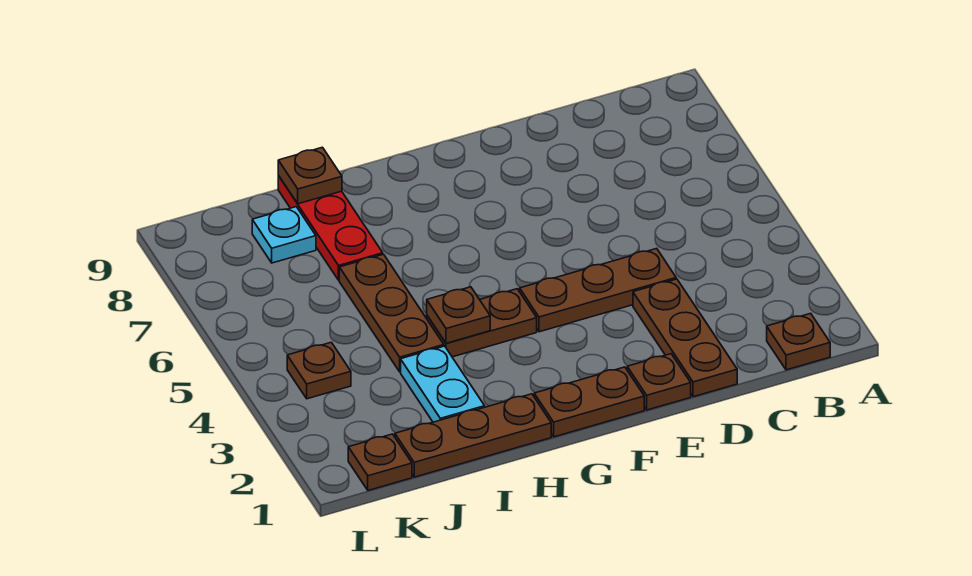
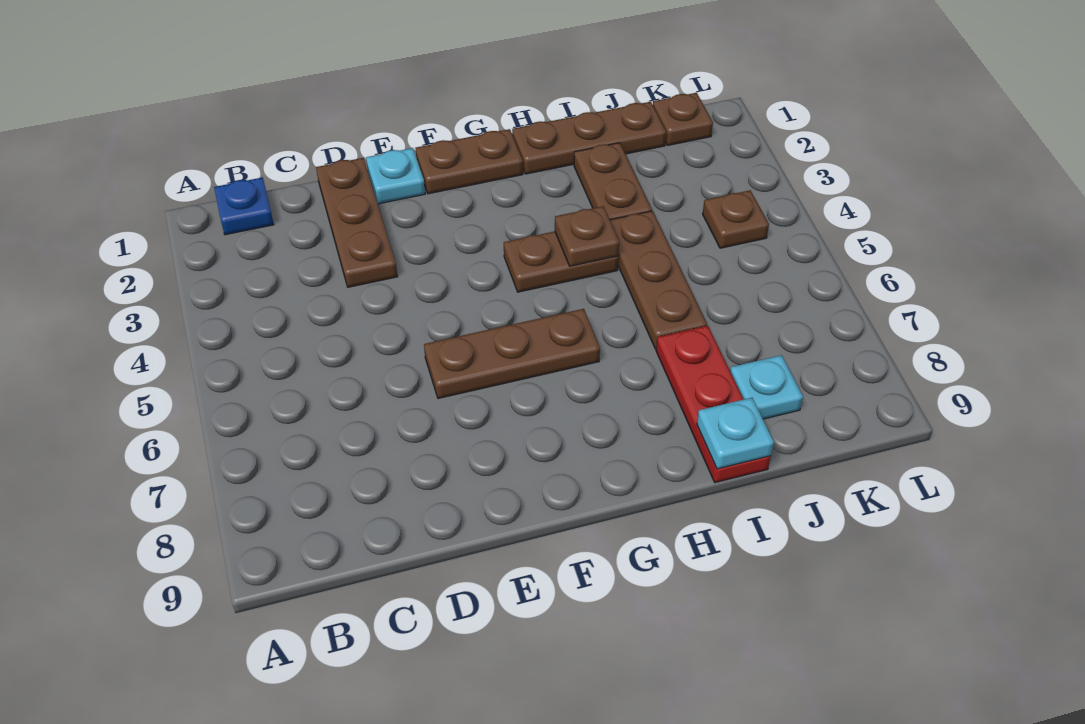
brown 1x1 plate [767,313,830,370] -> blue 1x1 plate [214,177,274,235]
brown 1x3 plate [520,248,676,332] -> brown 1x3 plate moved to [424,309,600,398]
brown 1x1 plate [627,354,691,410] -> cyan 1x1 plate [366,148,425,204]
cyan 1x2 plate [401,346,485,422] -> brown 1x2 plate [574,143,652,220]
brown 1x1 plate [278,147,342,204] -> cyan 1x1 plate [697,398,774,469]

